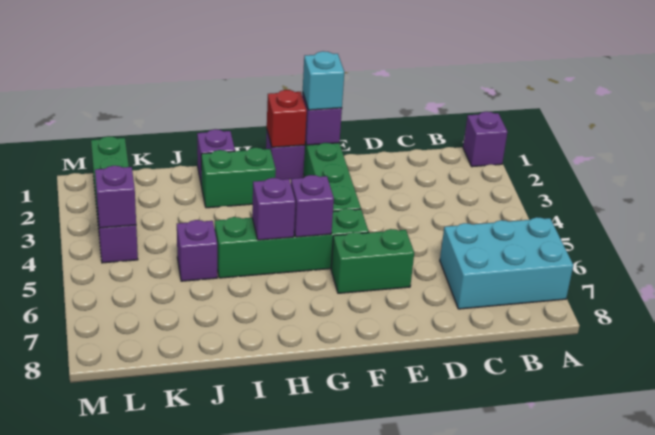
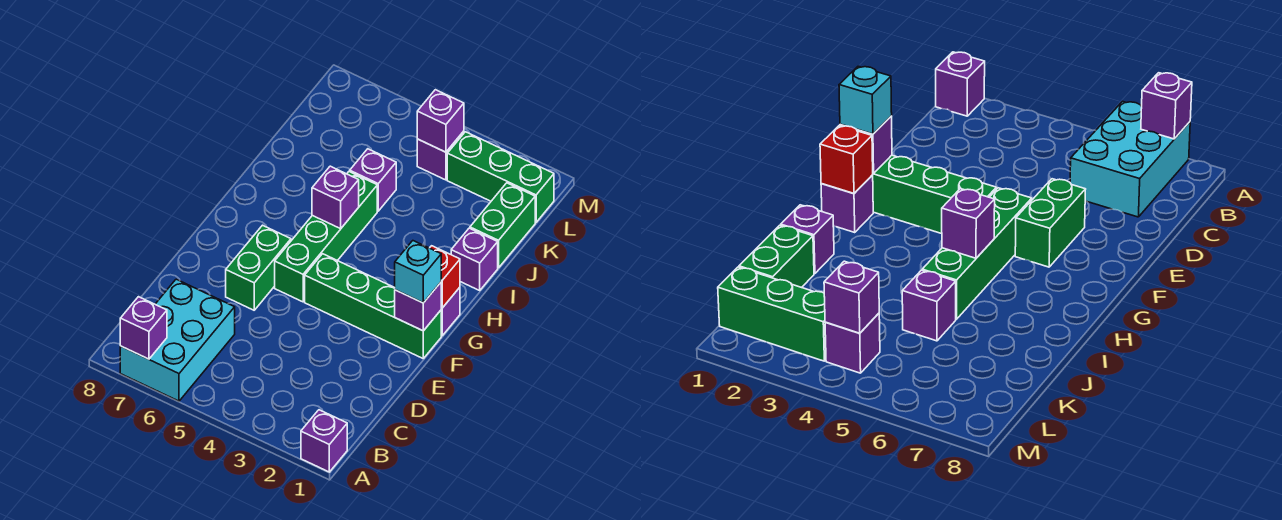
purple 1x1 brick [291,175,334,237] -> purple 1x1 brick moved to [120,297,167,359]
green 1x2 brick [201,148,276,208] -> green 1x2 brick moved to [470,183,535,268]

